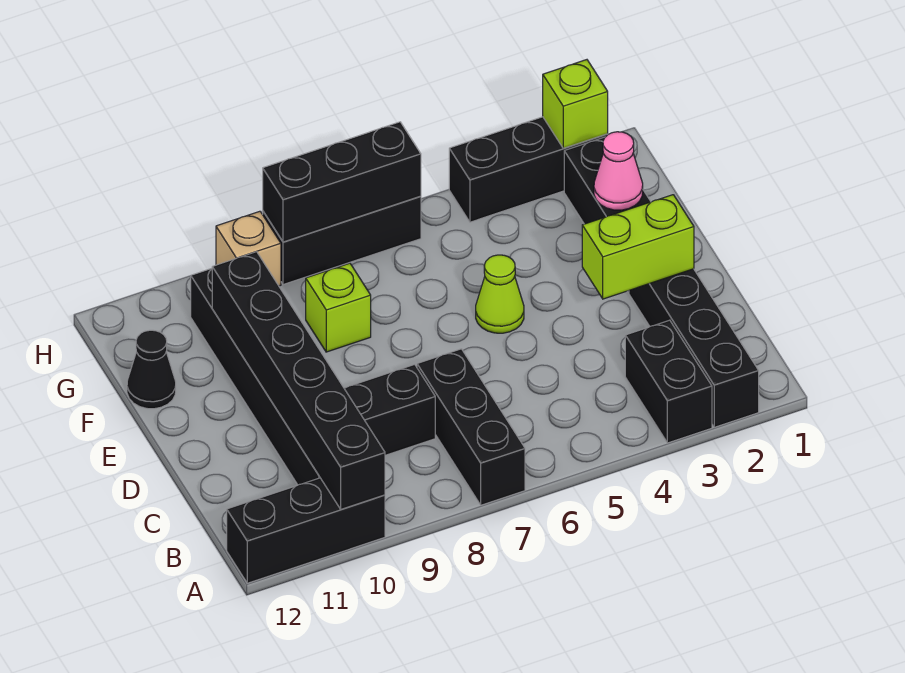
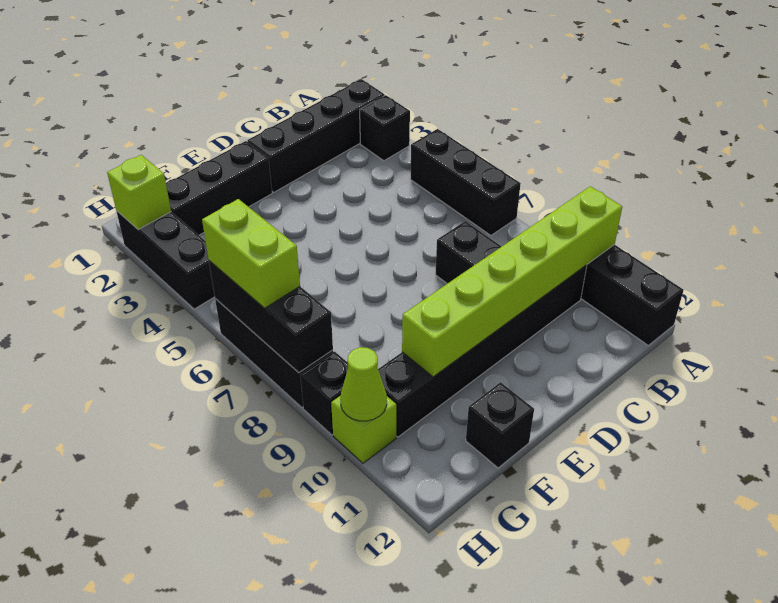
black 1x2 brick [625,320,712,443] -> black 1x1 brick [360,95,410,161]
black 1x3 brick [417,349,525,505] -> black 1x3 brick turned to [410,129,521,235]
black 1x6 brick [212,252,385,509] -> lime 1x6 brick [402,186,622,377]
lime 1x2 brick [582,195,694,299] -> lime 1x2 brick moved to [202,199,300,308]
lime 1x1 cone [476,255,524,333] -> lime 1x1 cone moved to [340,347,387,421]
pink 1x1 cone [594,132,643,210] -> none
lime 1x1 brick [306,263,371,352] -> lime 1x1 brick moved to [331,396,396,463]
black 1x1 cone [127,330,176,409] -> black 1x1 brick [466,382,534,468]
tan 1x1 brick [216,211,281,286] -> black 1x1 brick [300,352,348,435]

